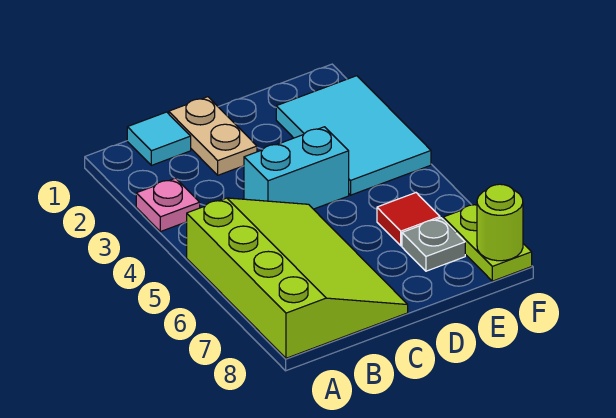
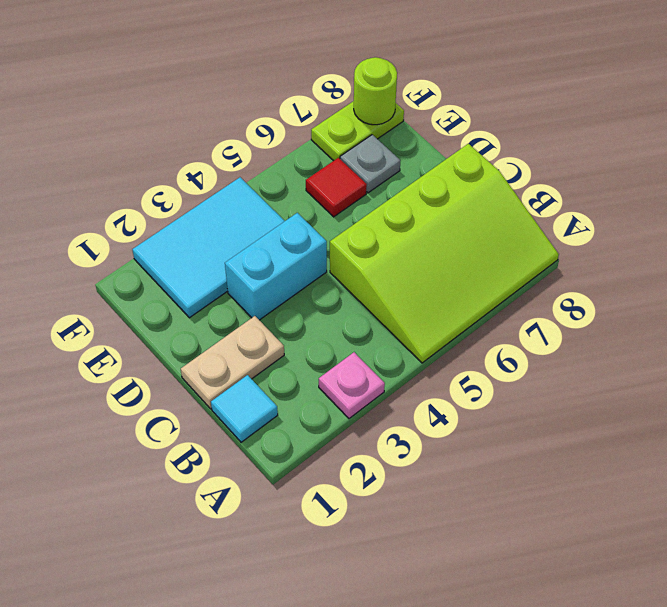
lime 3x4 slope [187,198,408,358] -> lime 3x4 slope turned to [330,144,559,363]
cyan 1x2 brick [244,127,349,209] -> cyan 1x2 brick turned to [225,213,327,320]

